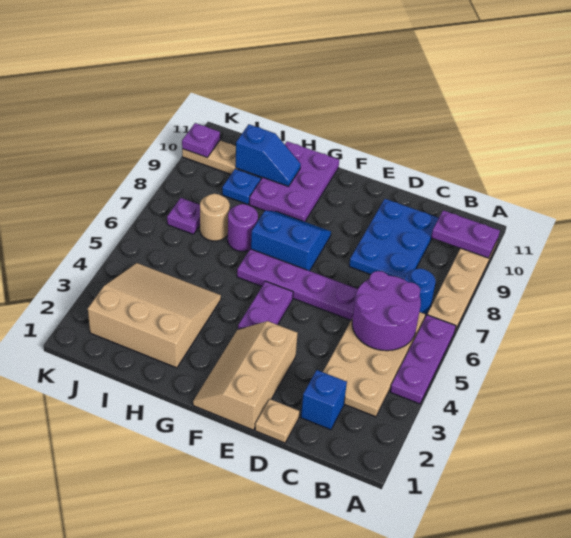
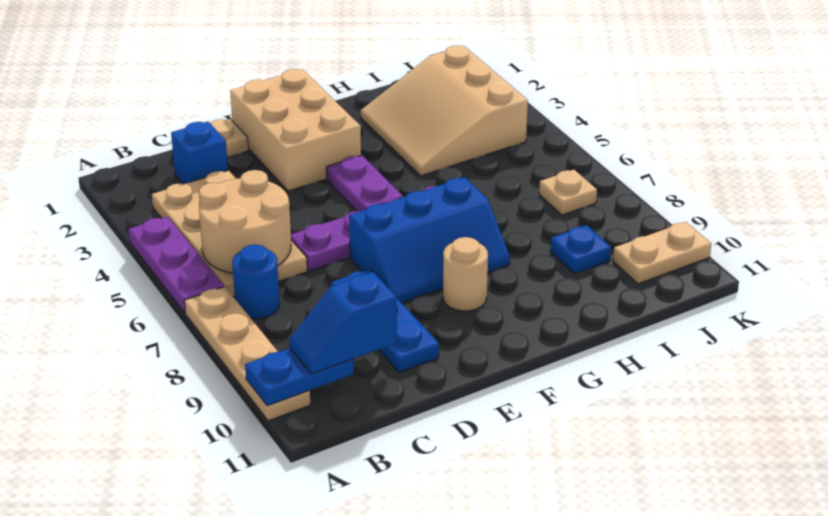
purple 1x2 plate [431,210,500,258] -> blue 1x2 plate [245,348,354,406]
purple 2x2 round brick [352,271,421,351] -> tan 2x2 round brick [199,170,291,273]
blue 2x3 plate [349,199,439,279] -> blue 1x3 plate [331,269,439,372]
tan 2x3 slope [193,321,298,430] -> tan 2x3 brick [230,69,361,191]
blue 2x2 slope [251,211,331,271] -> blue 2x3 slope [349,177,510,303]
purple 2x3 plate [249,141,339,222] -> none
tan 3x3 slope [88,263,221,368] -> tan 3x3 slope turned to [360,46,528,176]
purple 1x1 round brick [228,204,258,251] -> none
blue 1x2 slope [236,124,301,186] -> blue 1x2 slope moved to [289,272,397,374]
tan 1x1 round brick [200,194,230,241] -> tan 1x1 round brick moved to [443,237,488,311]
purple 1x1 plate [167,198,200,234] -> tan 1x1 plate [539,170,597,215]
purple 1x1 plate [182,123,220,157] -> none

